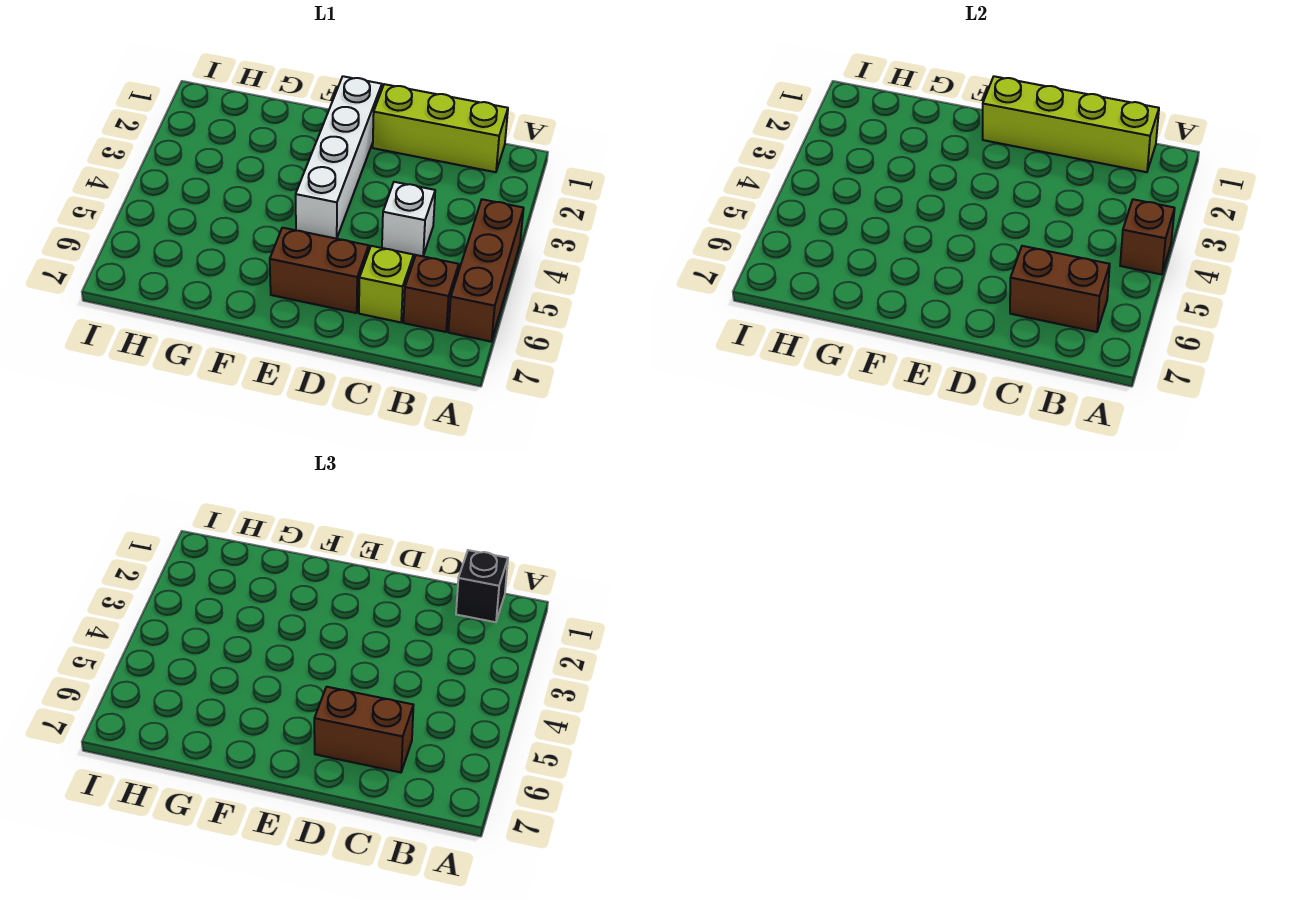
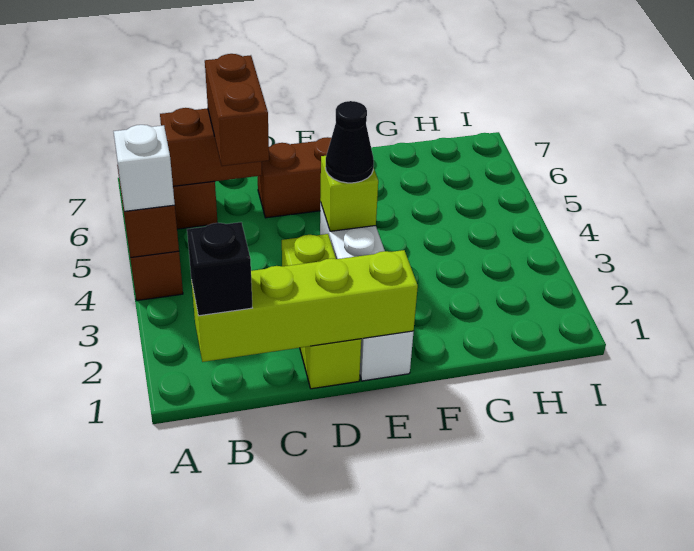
lime 1x3 brick [373,84,508,172] -> lime 1x3 brick turned to [282,234,361,389]
white 1x1 brick [382,182,435,256] -> white 1x1 brick moved to [114,125,175,211]
lime 1x1 brick [359,246,414,322] -> lime 1x1 brick moved to [320,156,378,231]
brown 1x2 brick [314,687,414,772] -> brown 1x2 brick turned to [205,54,269,166]
none -> black 1x1 cone [326,101,374,183]

